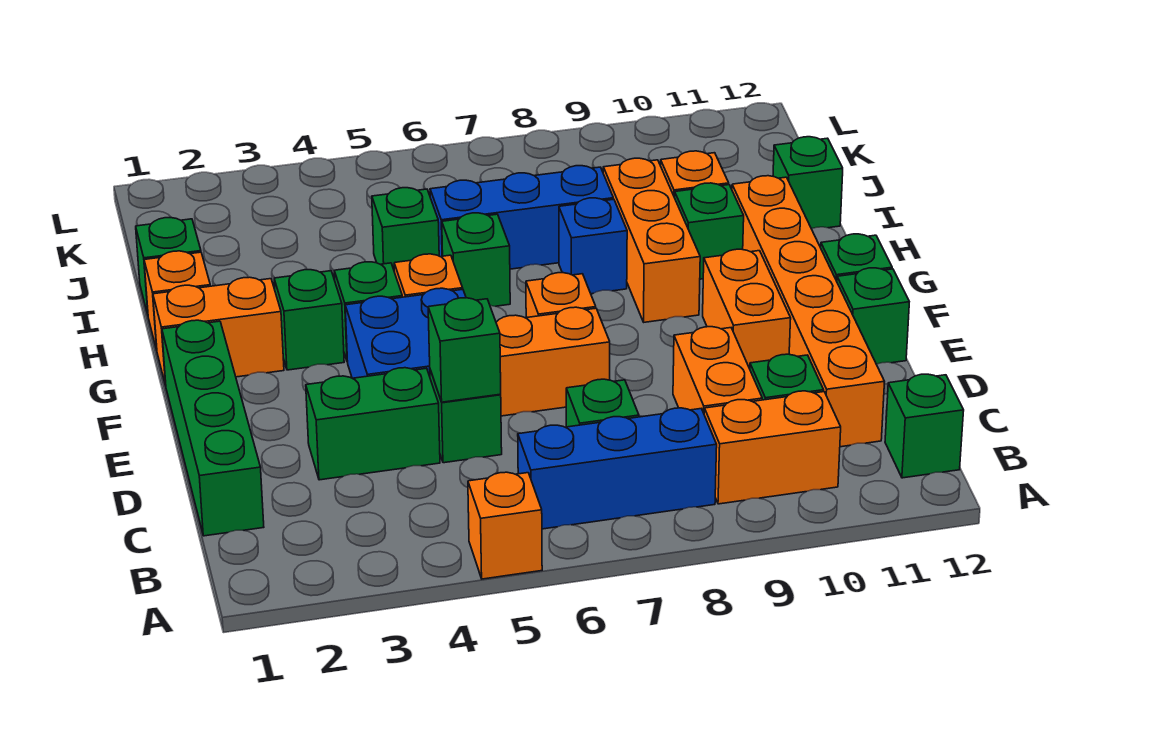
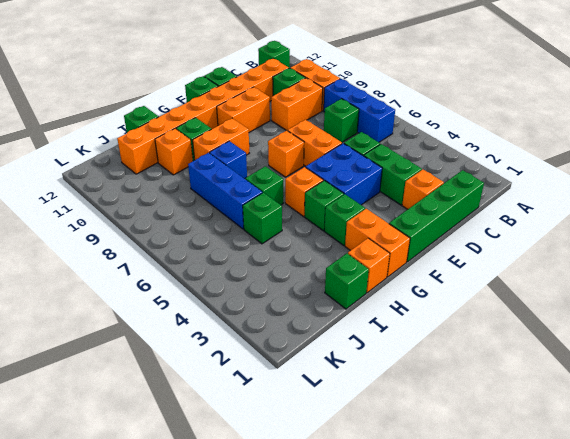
orange 1x1 brick [468,472,542,579] -> orange 1x1 brick moved to [402,170,444,209]
orange 1x6 brick [732,176,885,447] -> orange 1x8 brick [117,58,289,174]
green 1x1 brick [428,298,501,402] -> none
orange 1x3 brick [603,158,700,322] -> orange 1x2 brick [193,118,249,160]

